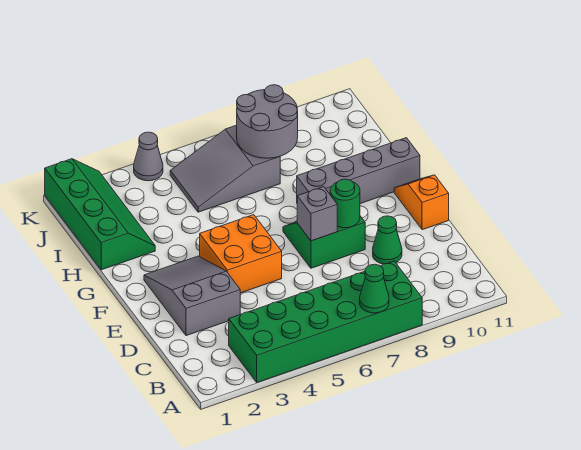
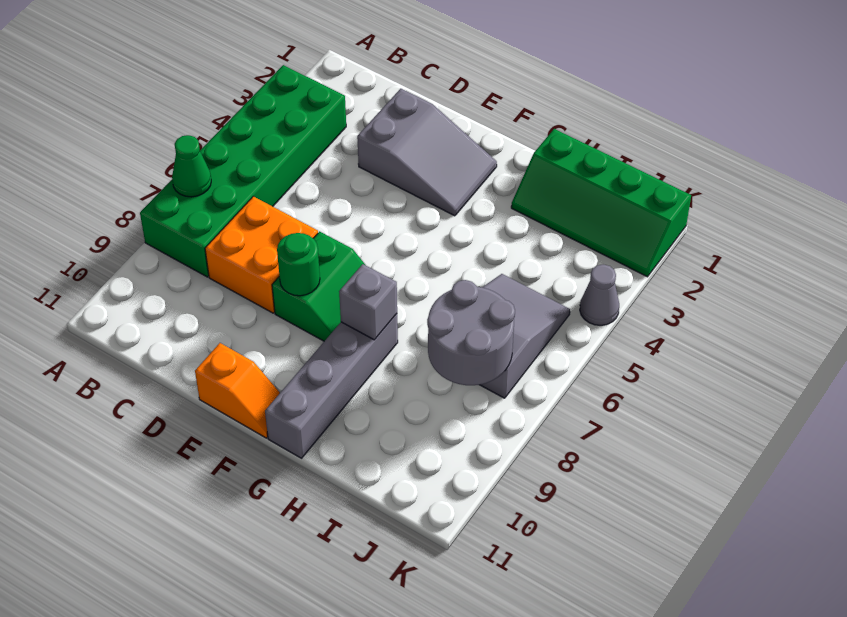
green 1x1 cone [373,216,402,264] -> none
orange 2x2 brick [200,215,282,293] -> orange 2x2 brick moved to [205,196,318,313]
grey 1x1 brick [297,187,337,241] -> grey 1x1 brick moved to [339,264,397,340]

